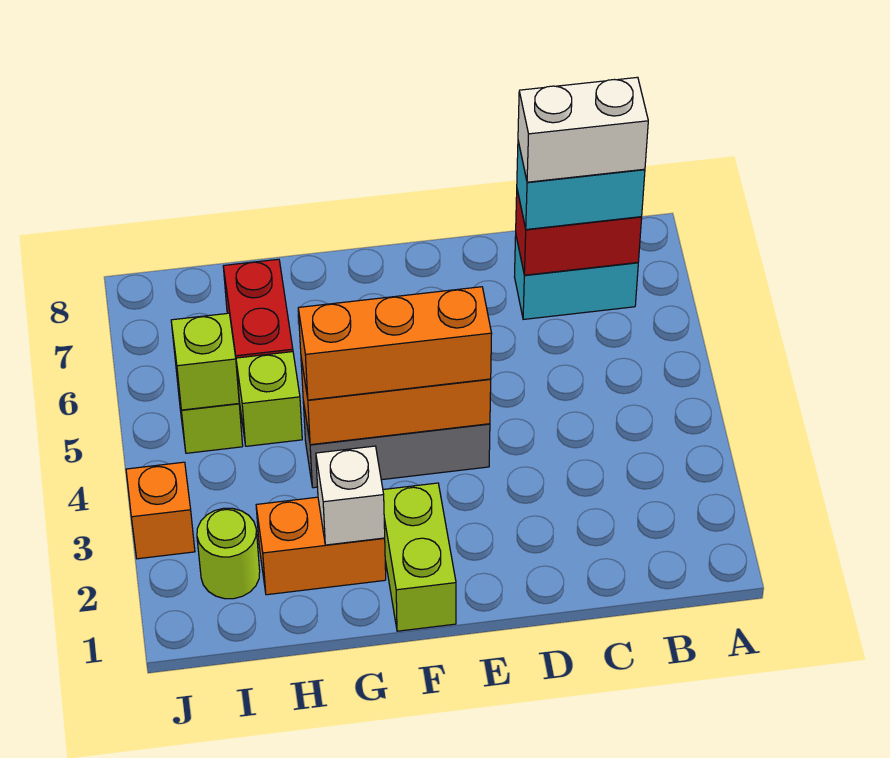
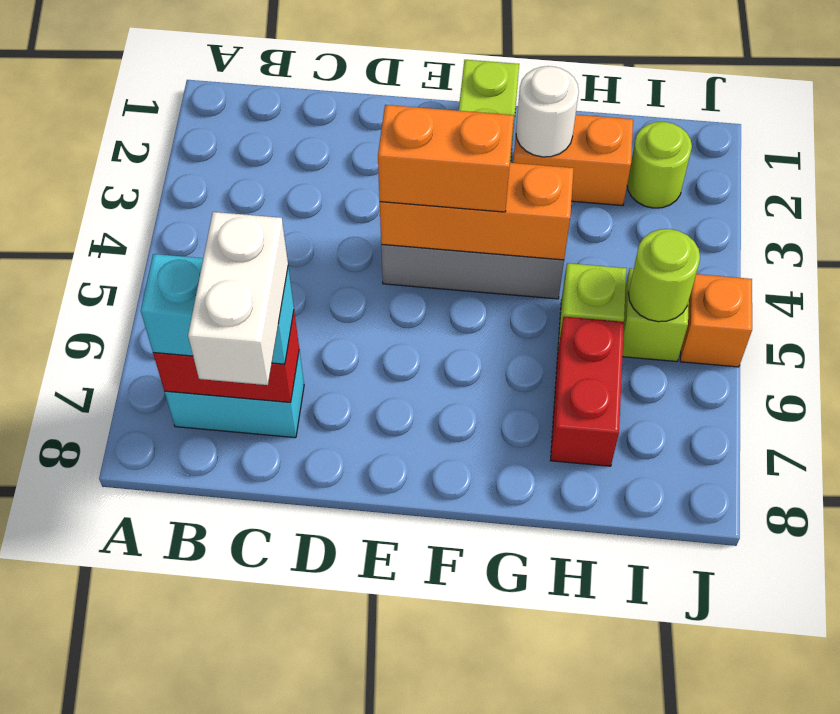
white 1x2 brick [518,77,648,182] -> white 1x2 brick turned to [188,212,288,385]
orange 1x3 brick [298,287,492,400] -> orange 1x2 brick [378,105,514,212]
white 1x1 brick [316,446,385,545] -> white 1x1 round brick [516,66,579,157]
lime 1x1 brick [171,313,239,410] -> lime 1x1 round brick [628,229,700,322]
orange 1x1 brick [126,462,195,559] -> orange 1x1 brick moved to [680,274,752,367]

